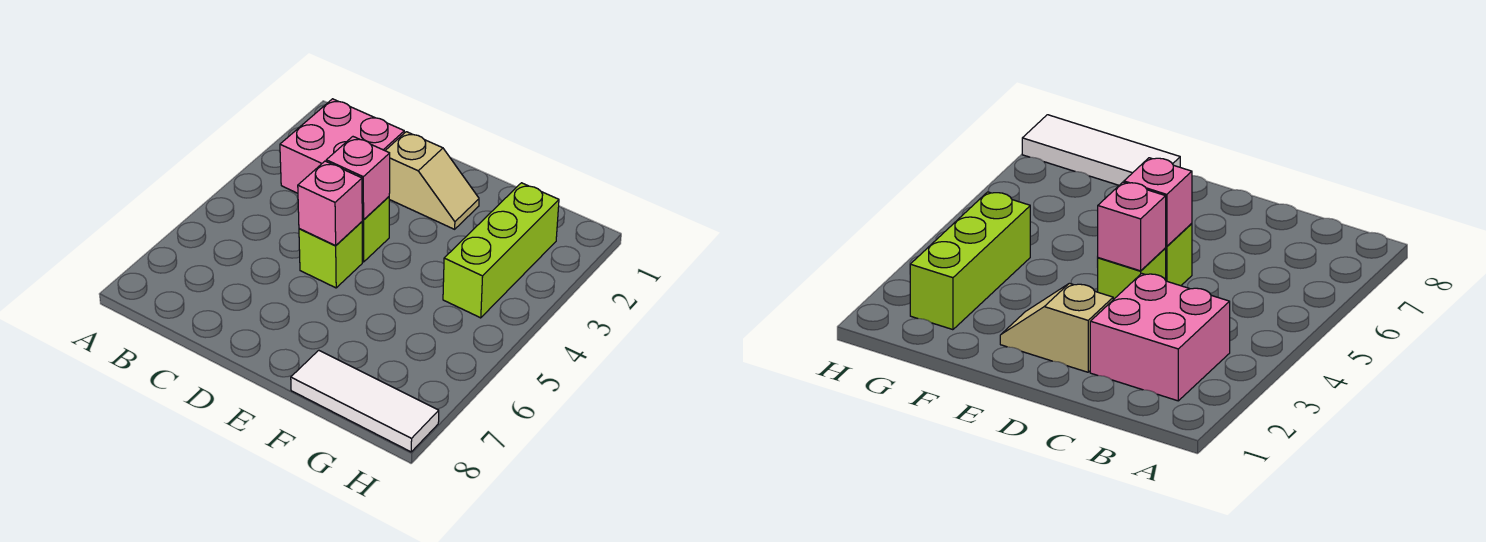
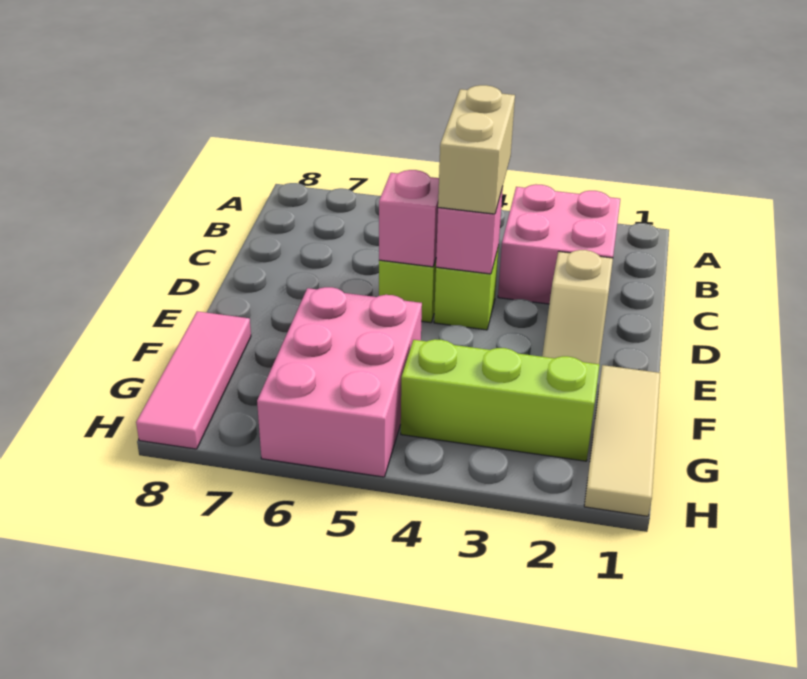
none -> tan 1x2 brick [438,85,515,214]
none -> tan 1x3 tile [584,365,660,516]
none -> pink 2x3 brick [257,287,422,477]
white 1x3 tile [291,350,439,452] -> pink 1x3 tile [136,311,251,449]

